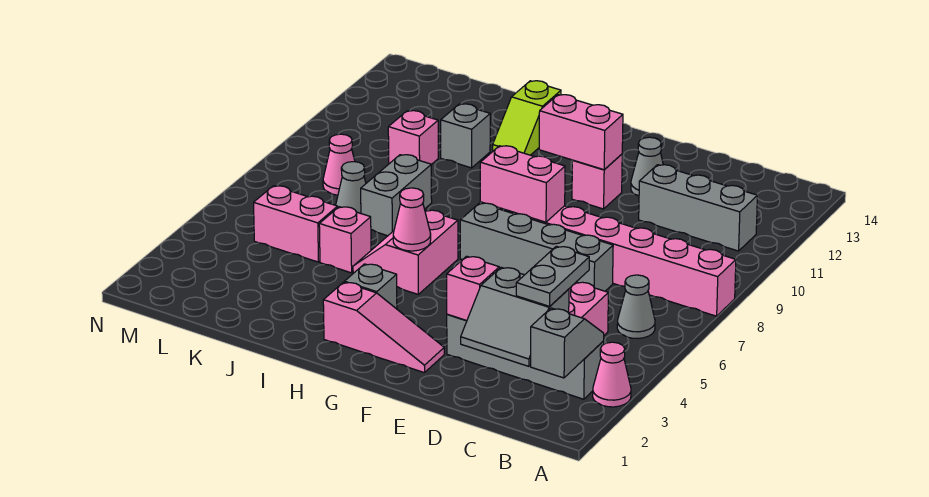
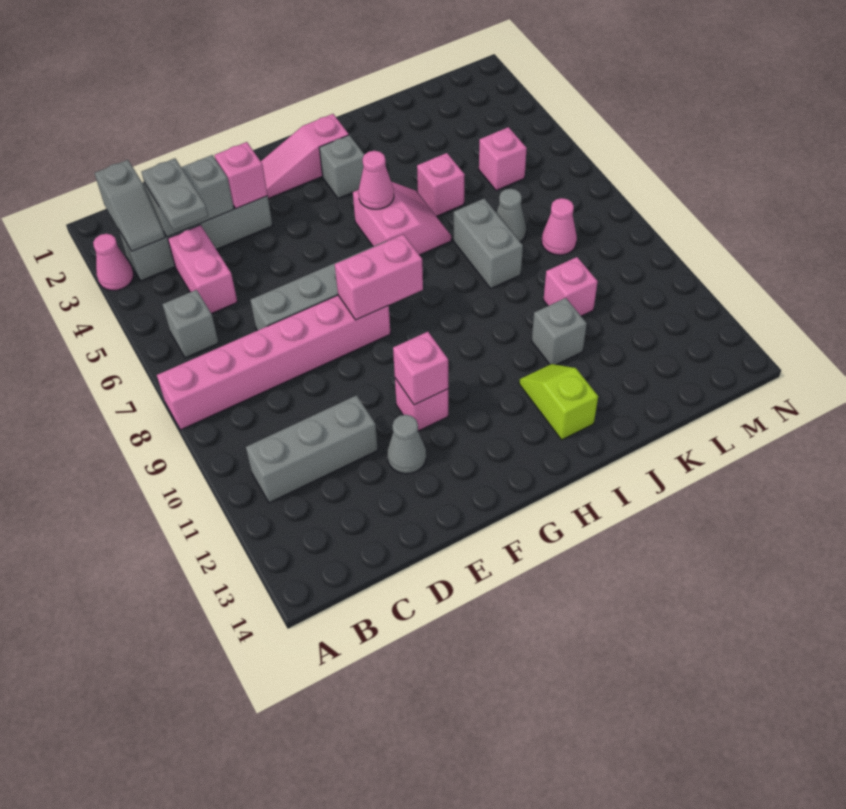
grey 1x1 cone [617,275,655,339] -> grey 1x1 brick [162,290,219,358]
pink 1x2 brick [539,95,623,170] -> pink 1x1 brick [393,332,448,405]
pink 1x2 brick [254,186,338,262] -> pink 1x1 brick [479,127,527,190]

